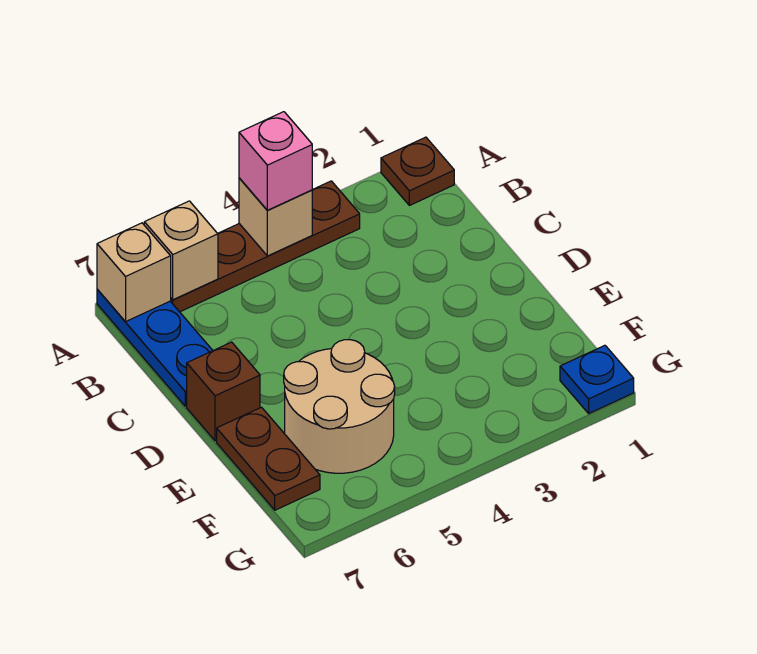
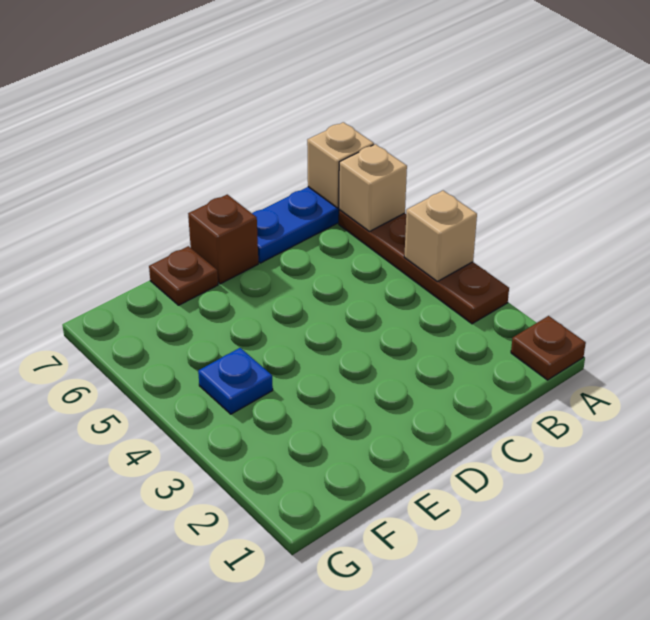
pink 1x1 brick [239,112,312,210] -> none
tan 2x2 round brick [284,340,395,473] -> none
brown 1x2 plate [217,407,320,510] -> brown 1x1 plate [149,246,218,305]
blue 1x1 plate [560,345,634,413] -> blue 1x1 plate moved to [198,348,273,414]

